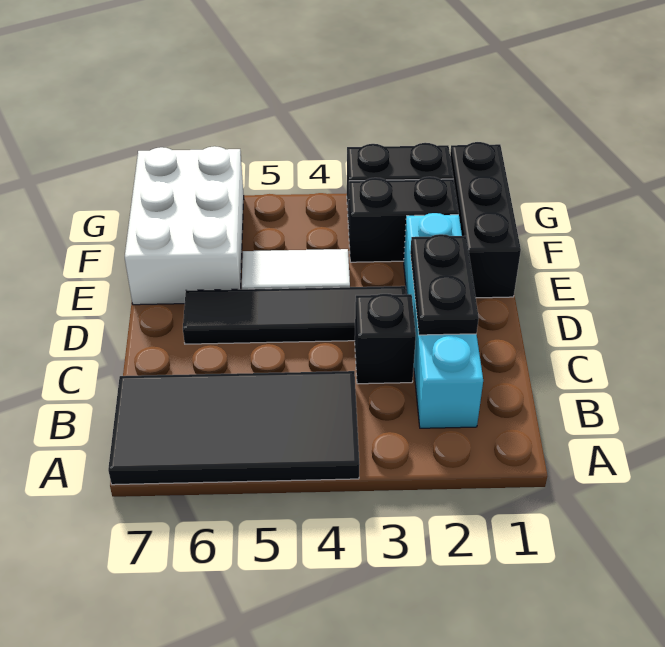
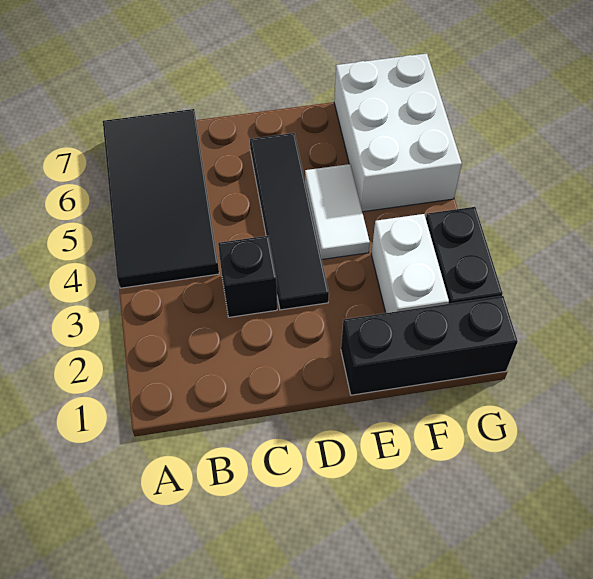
cyan 1x4 brick [404,213,483,428] -> none
black 1x2 plate [410,234,479,335] -> none
white 2x3 brick [125,146,244,305] -> white 2x3 brick turned to [334,54,462,212]
black 1x2 brick [348,177,459,262] -> white 1x2 brick [371,214,449,313]

